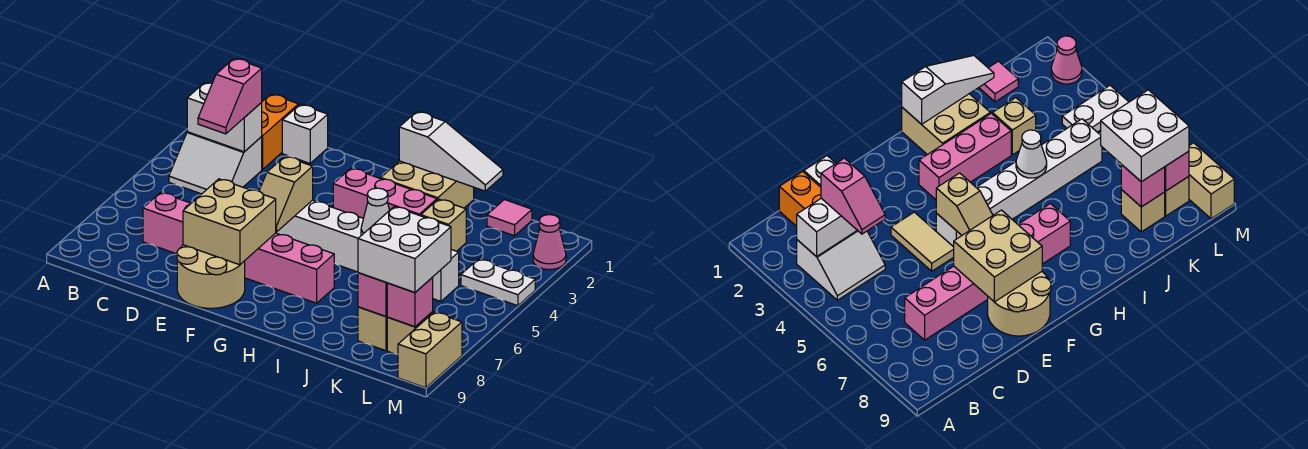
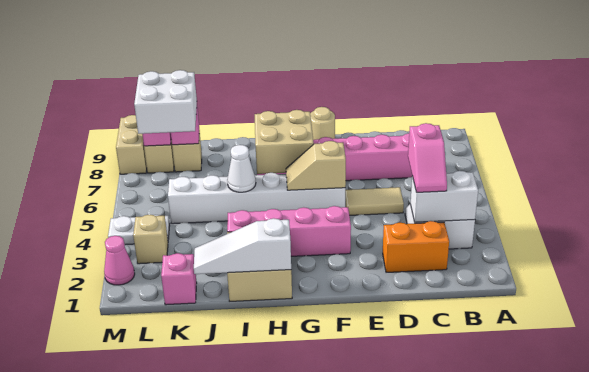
orange 1x2 brick [261,94,299,170] -> orange 1x2 brick turned to [383,221,449,272]
pink 1x2 slope [198,58,262,134] -> pink 1x2 slope turned to [408,123,447,192]
white 1x1 brick [282,104,328,163] -> none
tan 1x2 tile [891,212,954,271] -> tan 1x2 tile turned to [345,187,404,215]
tan 2x2 brick [183,179,276,265] -> tan 2x2 brick moved to [255,110,314,174]
tan 2x2 round brick [177,245,245,308] -> tan 1x1 round brick [310,107,335,140]
tan 1x2 slope [259,157,313,232] -> tan 1x2 slope turned to [286,141,346,190]
pink 1x3 brick [333,168,437,218] -> pink 1x4 brick [227,206,351,256]
tan 1x1 brick [421,199,466,251] -> tan 1x1 brick moved to [133,215,168,264]
pink 1x1 tile [487,200,532,236] -> pink 1x1 brick [161,253,197,305]

